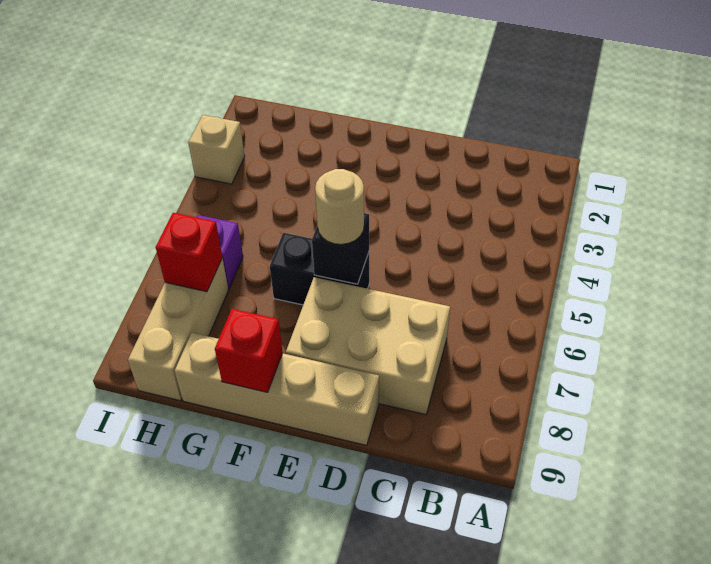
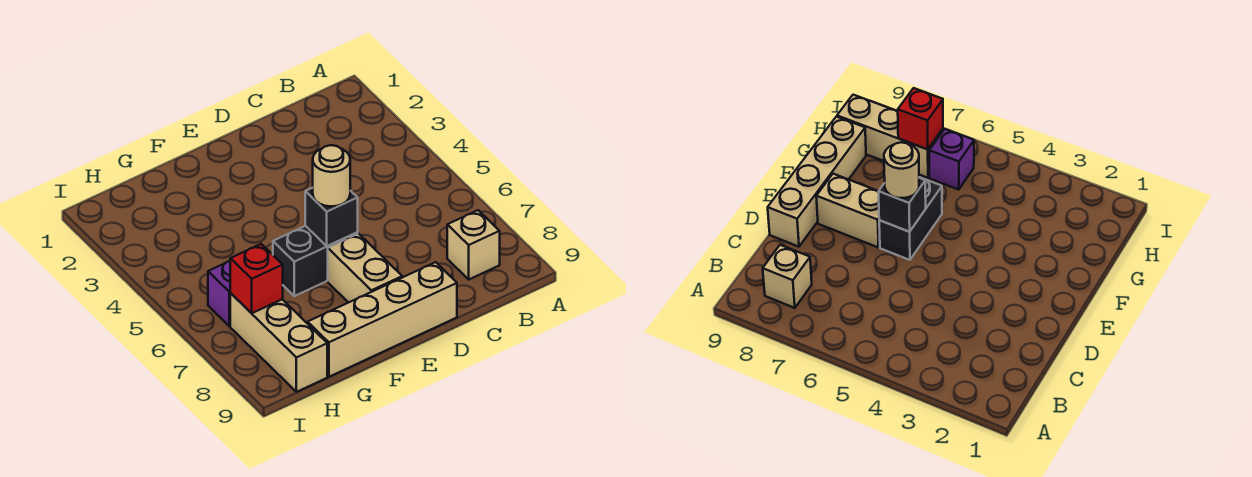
tan 2x3 brick [286,277,450,415] -> tan 1x2 brick [328,234,402,303]
red 1x1 brick [215,309,283,393] -> none
tan 1x1 brick [188,115,245,184] -> tan 1x1 brick moved to [447,210,500,279]

